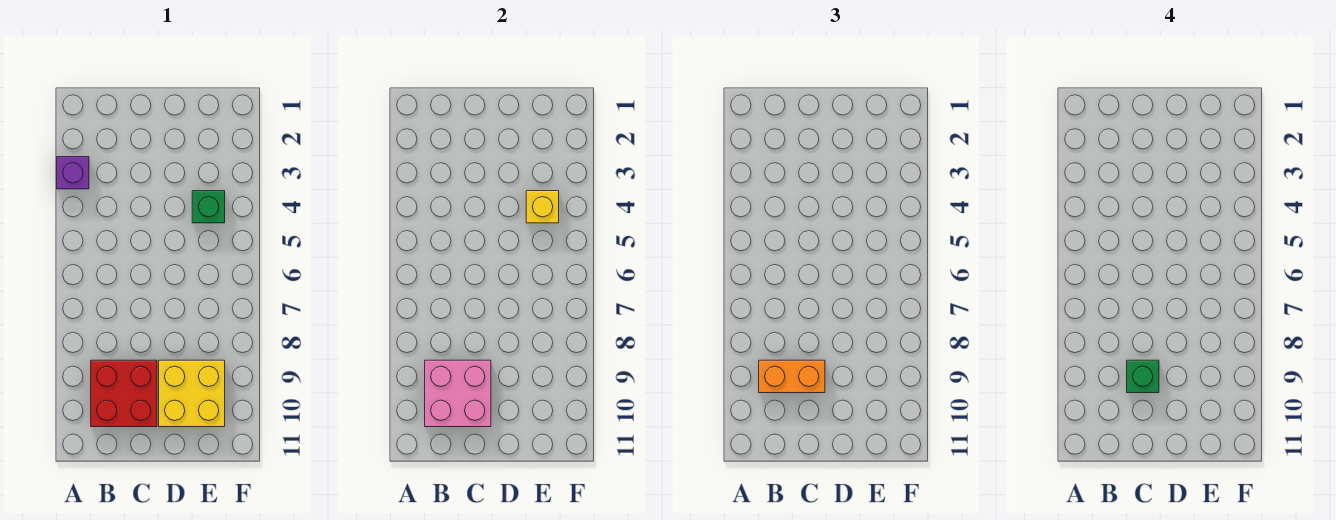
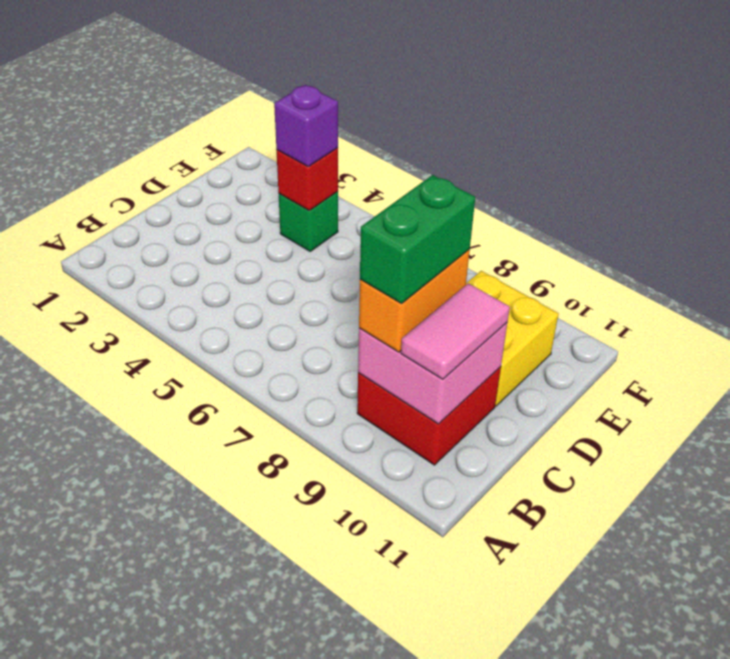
purple 1x1 brick [57,157,89,189] -> purple 1x1 brick moved to [274,85,338,166]
none -> pink 1x2 tile [401,283,510,379]
green 1x1 brick [1127,360,1159,393] -> green 1x2 brick [360,175,475,304]
yellow 1x1 brick [526,191,559,223] -> red 1x1 brick [276,148,338,210]

